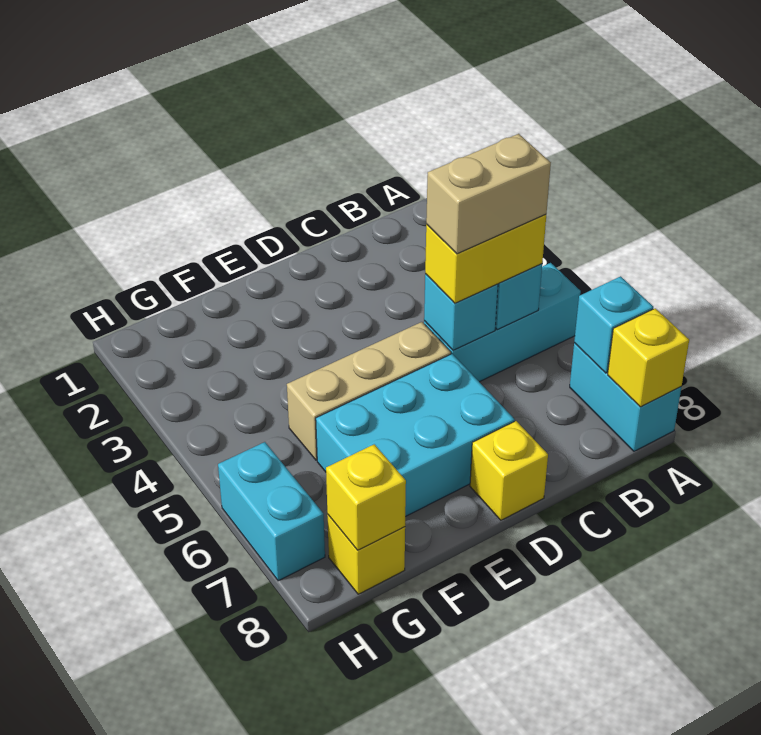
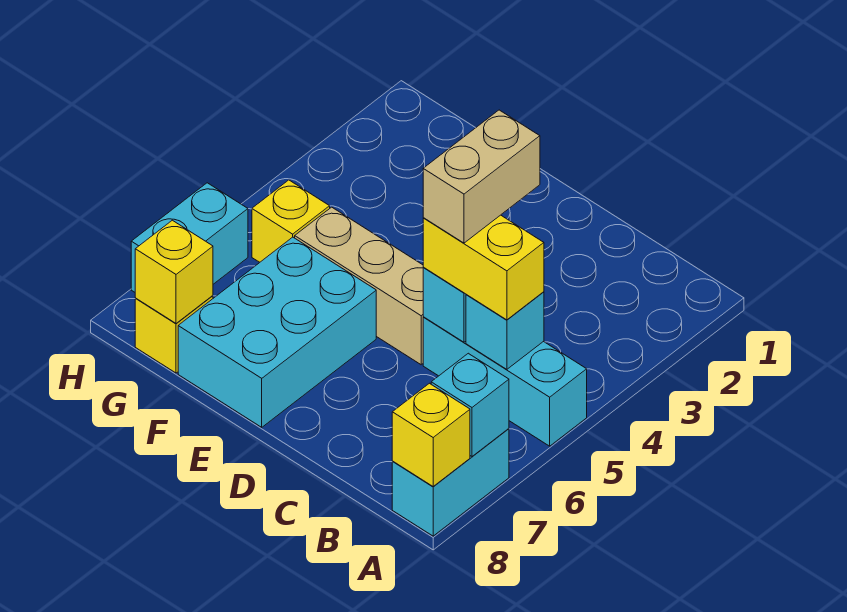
tan 1x2 brick [426,134,551,254] -> tan 1x2 brick turned to [423,110,540,243]
cyan 2x3 brick [316,354,515,517] -> cyan 2x3 brick turned to [178,237,376,427]
yellow 1x1 brick [470,421,548,520] -> yellow 1x1 brick moved to [252,180,330,262]

